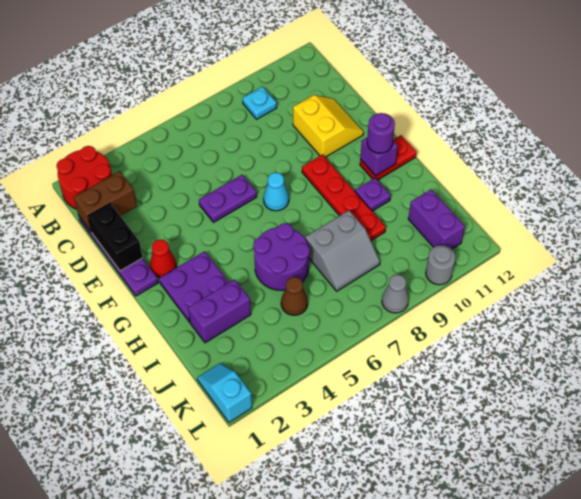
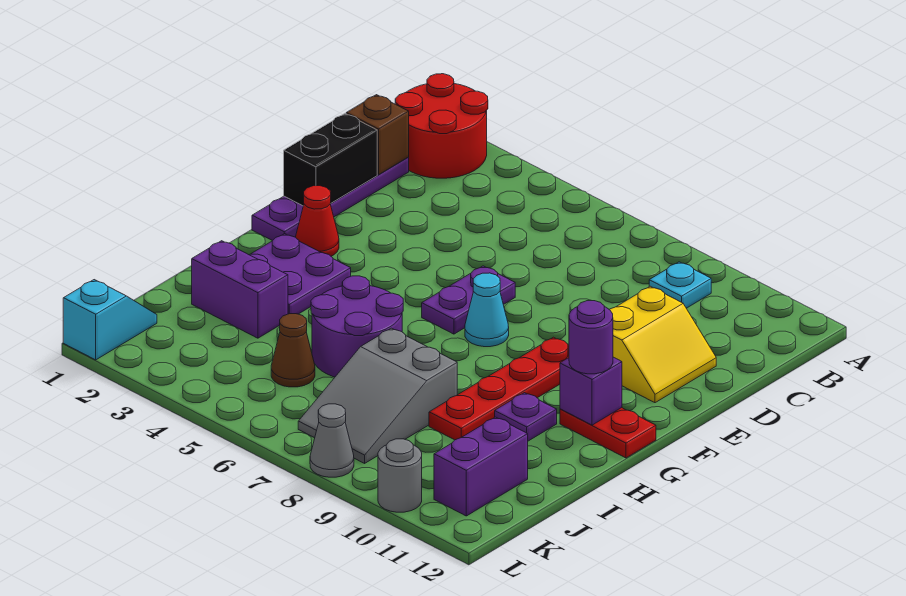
brown 1x2 brick [74,171,137,232] -> brown 1x1 brick [346,95,409,175]
purple 1x2 plate [199,175,257,222] -> purple 1x2 plate turned to [422,266,515,334]
grey 2x2 slope [305,210,380,291] -> grey 2x3 slope [298,328,457,463]

